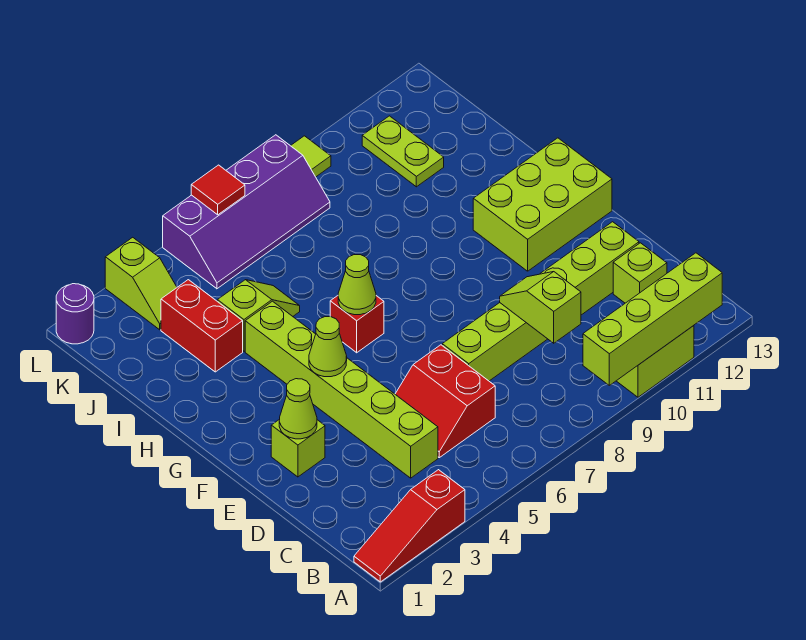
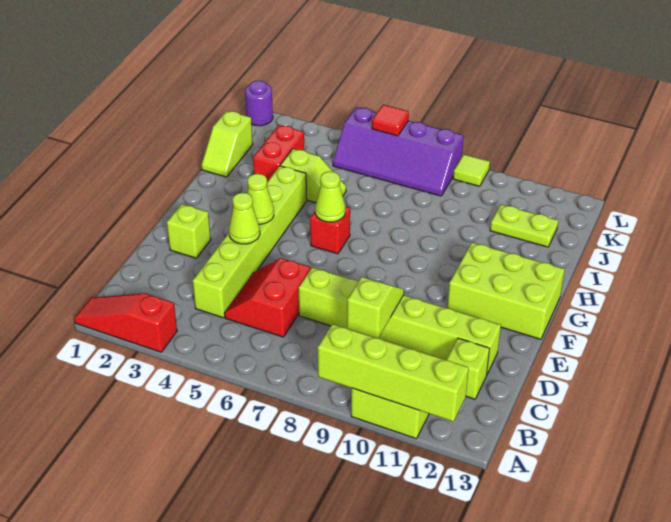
lime 1x1 cone [279,379,317,439] -> lime 1x1 cone moved to [229,193,260,244]
lime 1x2 plate [362,116,444,187] -> lime 1x2 plate turned to [490,205,558,247]
lime 1x2 slope [105,237,177,330] -> lime 1x2 slope moved to [202,111,253,177]

